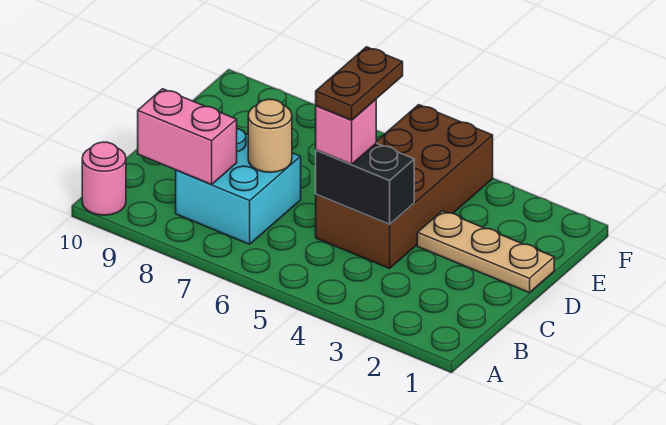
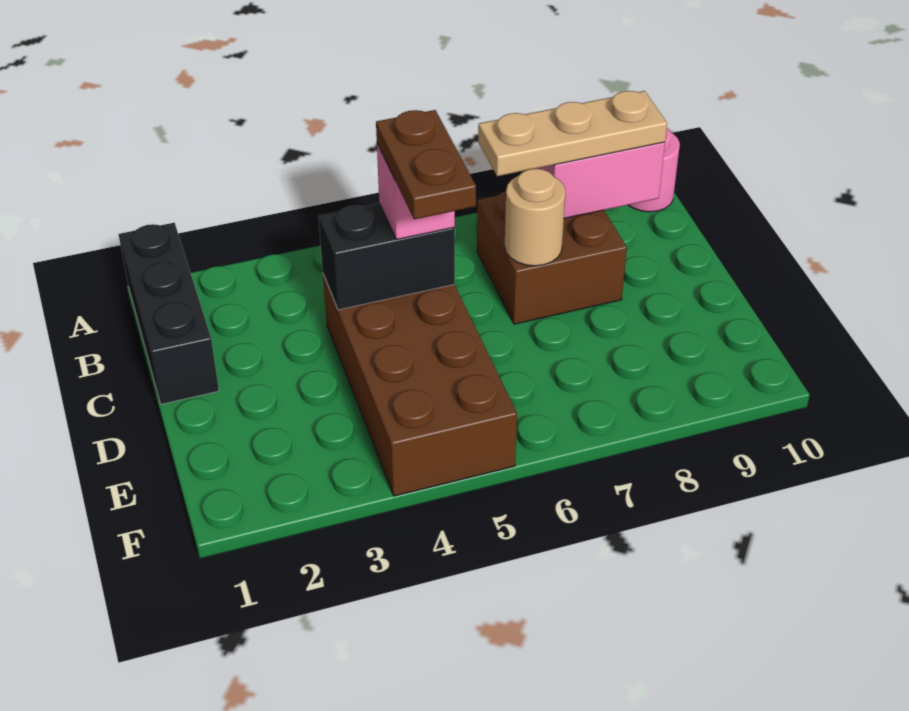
none -> black 1x3 brick [118,223,219,404]
cyan 2x2 brick [176,129,301,244] -> brown 2x2 brick [477,191,627,324]
tan 1x3 plate [417,211,554,293] -> tan 1x3 plate moved to [478,91,667,176]

